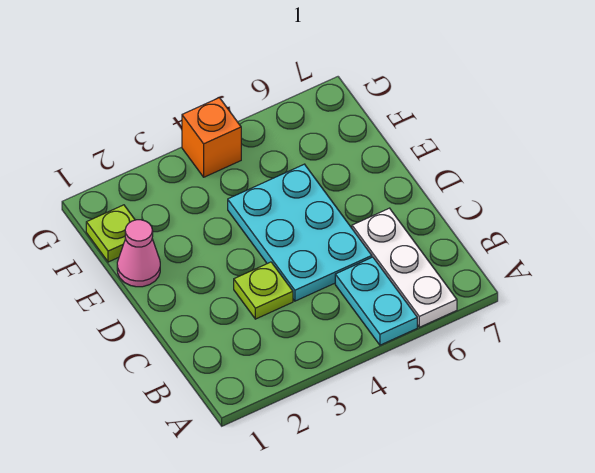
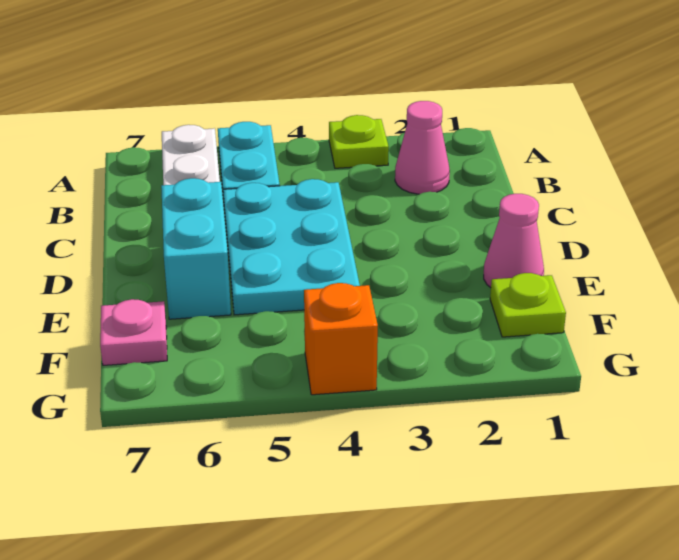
none -> pink 1x1 cone [395,101,450,194]
lime 1x1 plate [234,262,293,319] -> lime 1x1 plate moved to [329,115,389,168]
none -> cyan 1x2 brick [161,178,231,319]
none -> pink 1x1 plate [100,299,167,365]

